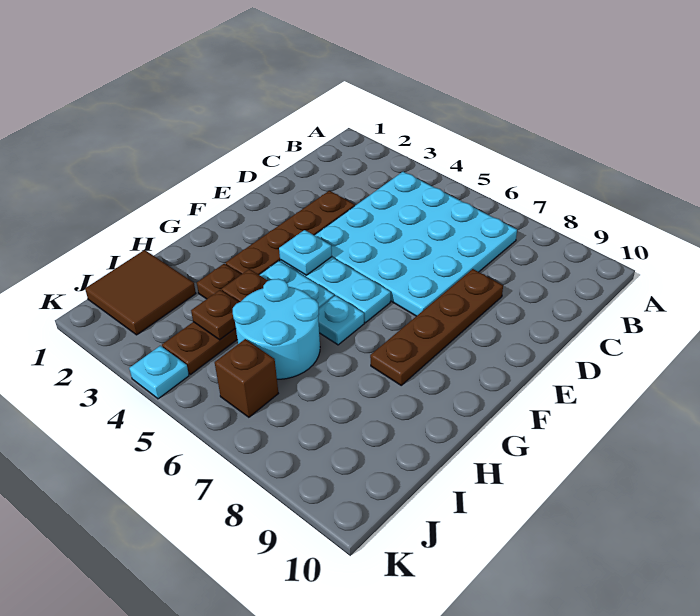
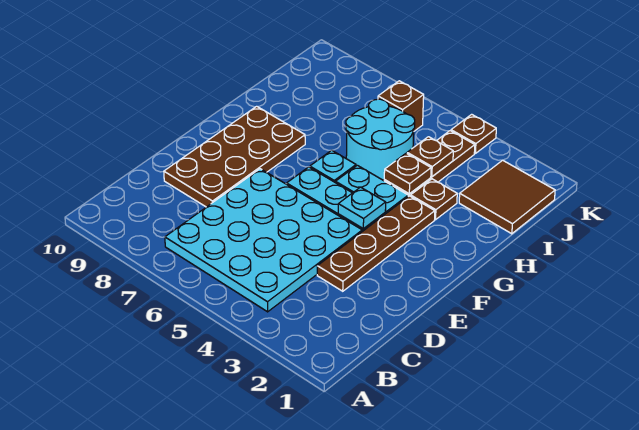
brown 1x4 plate [370,269,503,385] -> brown 2x4 plate [164,106,305,207]
cyan 1x1 plate [129,346,189,399] -> brown 1x1 plate [451,114,496,153]

